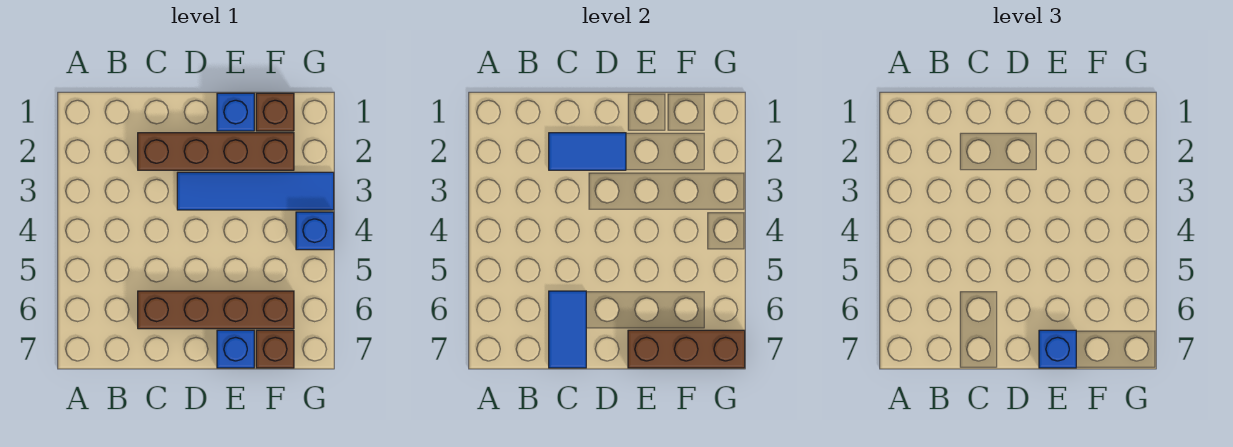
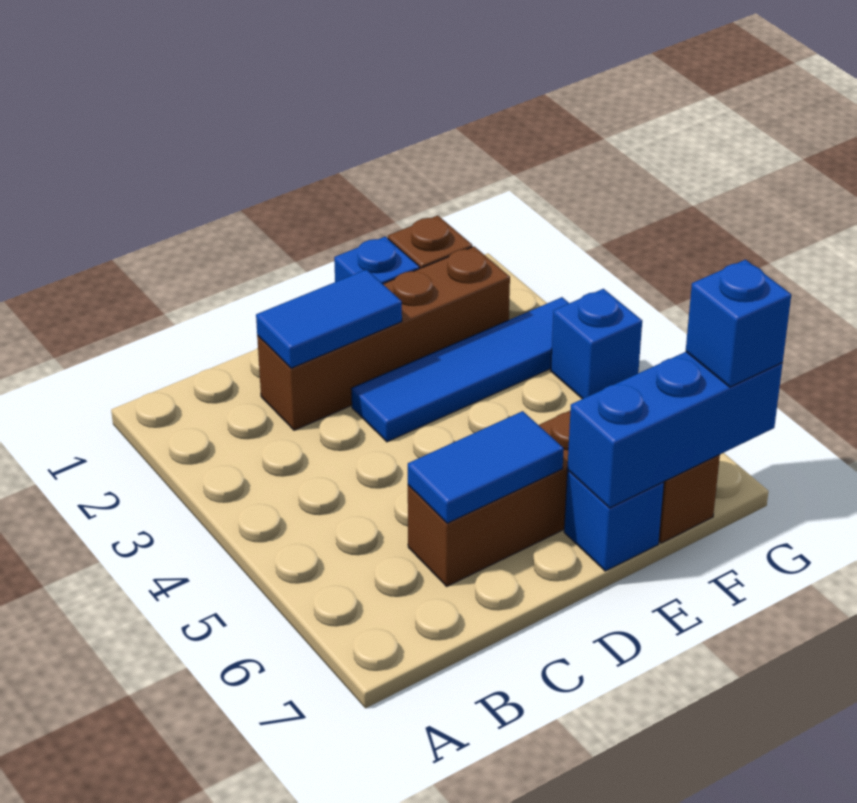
blue 1x2 tile [549,291,586,368] -> blue 1x2 tile turned to [408,411,564,523]
brown 1x3 brick [628,330,745,368] -> blue 1x3 brick [567,352,783,508]
blue 1x1 brick [1039,330,1076,368] -> blue 1x1 brick moved to [686,260,791,387]

